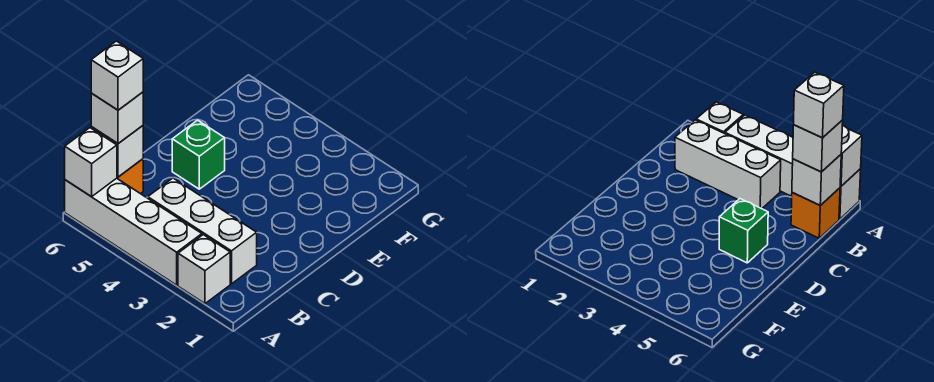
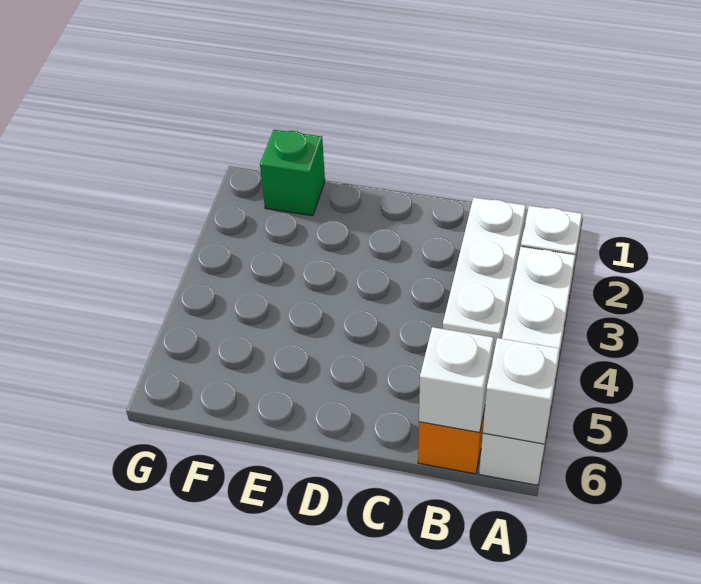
white 1x1 brick [91,92,143,144] -> none
white 1x1 brick [91,41,143,110] -> none
green 1x1 brick [172,120,225,189] -> green 1x1 brick moved to [260,130,325,216]

